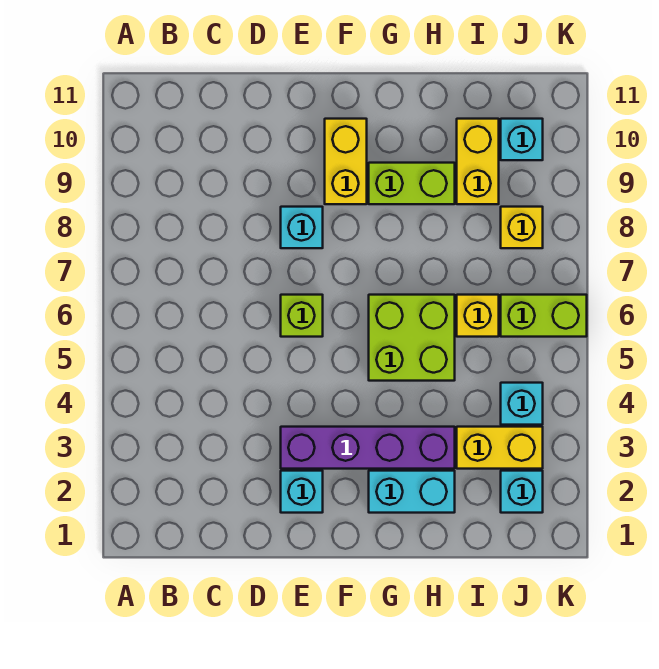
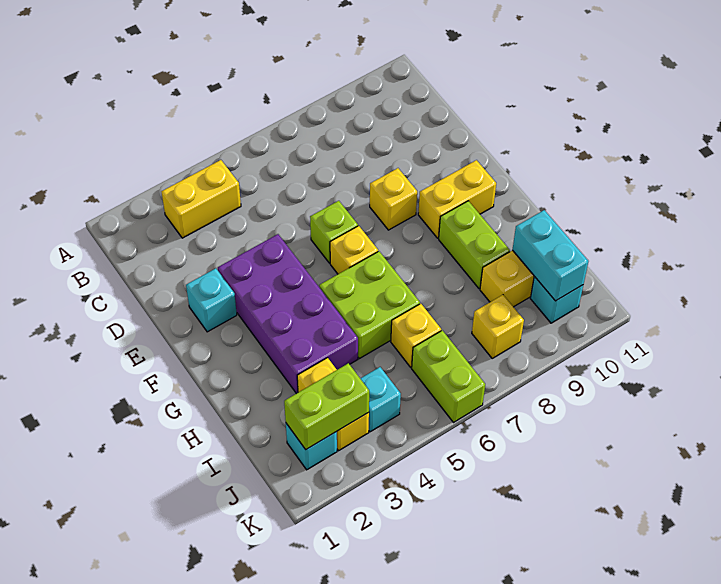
none -> yellow 1x2 brick [161,160,241,238]
purple 1x4 brick [281,427,455,469] -> purple 2x4 brick [218,234,358,394]
cyan 1x1 brick [281,207,323,248] -> yellow 1x1 brick [370,168,417,230]
none -> yellow 1x1 brick [330,226,378,274]
cyan 1x2 brick [369,471,455,513] -> cyan 1x2 brick moved to [512,210,589,301]
none -> lime 1x2 brick [284,363,369,449]

